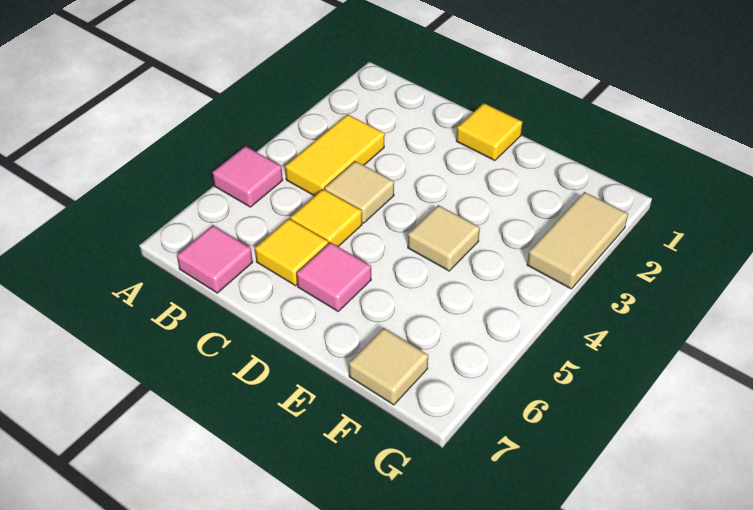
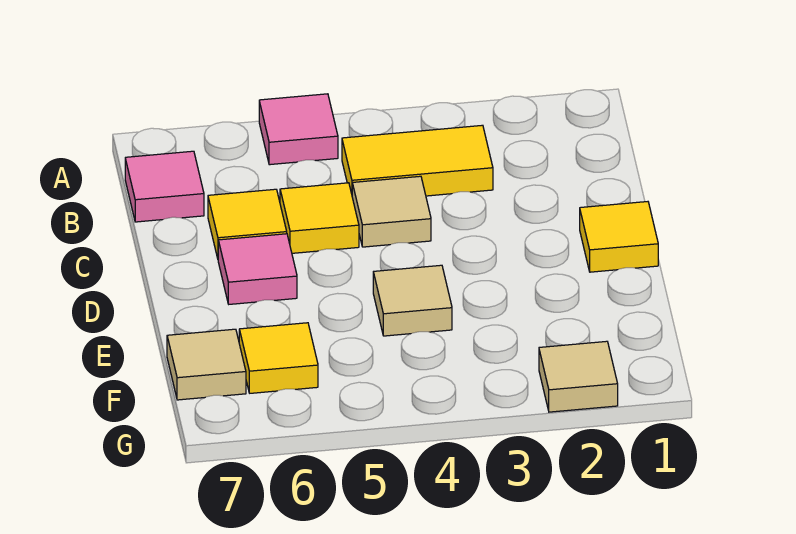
none -> yellow 1x1 tile [239,323,318,393]
tan 1x2 tile [527,192,628,289] -> tan 1x1 tile [539,341,618,412]

